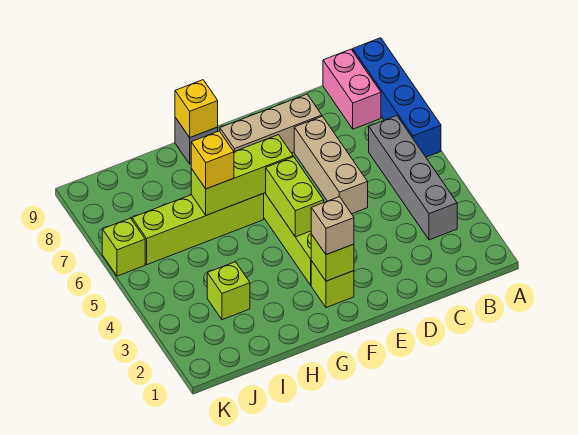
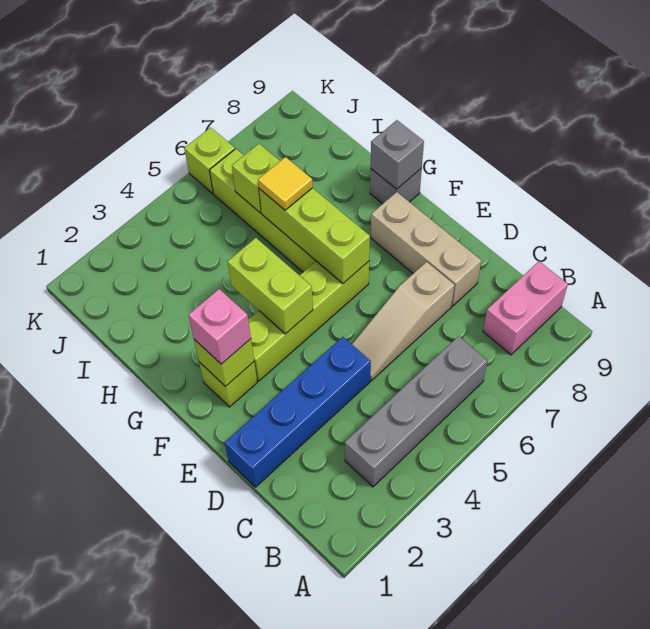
blue 1x4 brick [353,38,441,157] -> blue 1x4 brick moved to [225,337,371,487]
tan 1x3 brick [294,116,368,214] -> tan 1x3 slope [352,262,454,381]
tan 1x1 brick [311,197,354,255] -> pink 1x1 brick [188,289,251,364]
lime 1x2 brick [266,157,324,237] -> lime 1x2 brick turned to [228,238,313,334]
yellow 1x1 brick [175,80,218,138] -> grey 1x1 brick [371,120,424,189]
yellow 1x1 brick [191,131,234,189] -> yellow 1x1 tile [258,157,313,210]
lime 1x1 brick [207,262,250,320] -> lime 1x1 brick moved to [232,144,280,213]

